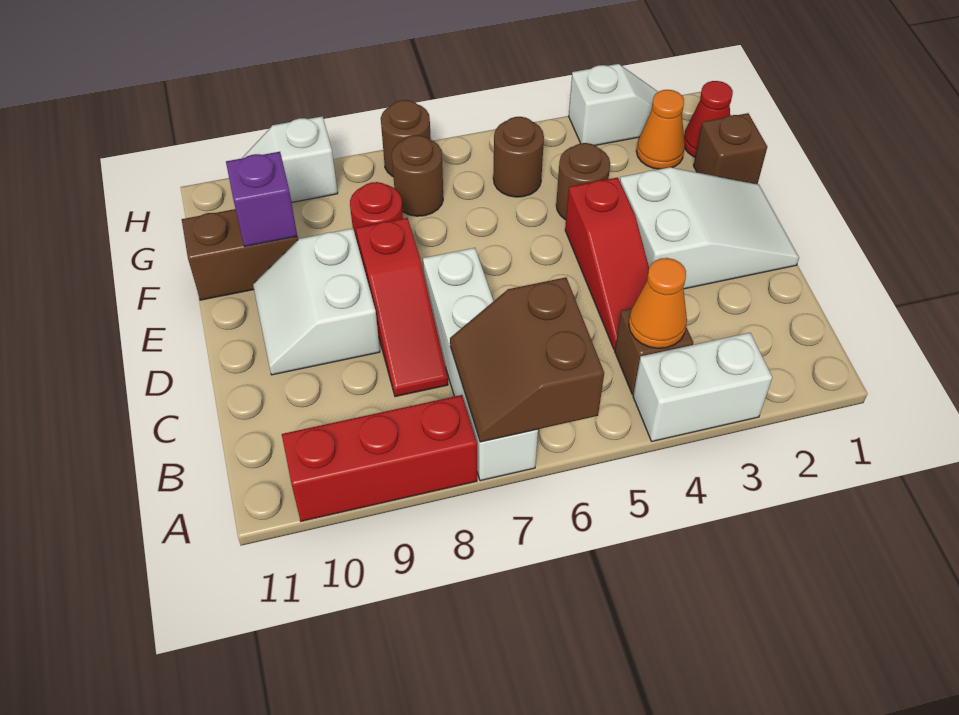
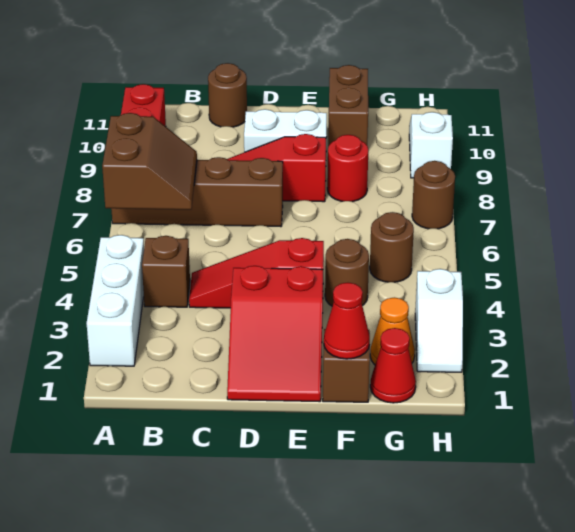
white 1x2 brick [633,333,772,441] -> white 1x3 brick [87,235,144,366]
brown 2x2 slope [450,277,604,442] -> brown 2x2 slope turned to [102,113,197,210]
white 1x4 brick [423,248,538,481] -> brown 1x4 brick [111,157,283,227]
orange 1x1 cone [629,258,687,348] -> none
white 2x3 slope [620,167,799,289] -> red 2x3 slope [227,266,323,402]
none -> red 1x1 cone [324,283,370,359]
purple 1x1 brick [226,152,297,246] -> none
brown 1x1 round brick [392,135,443,216] -> brown 1x1 round brick moved to [208,63,247,127]

